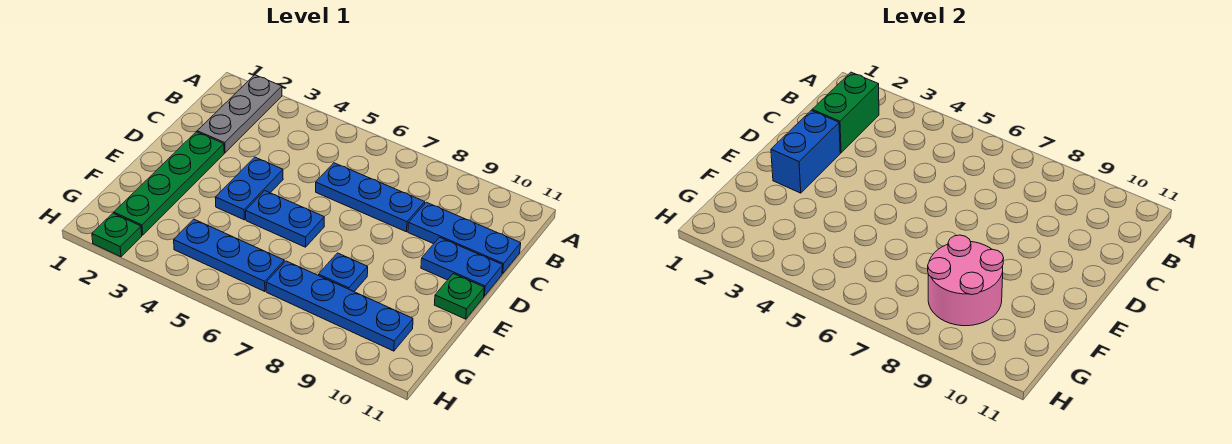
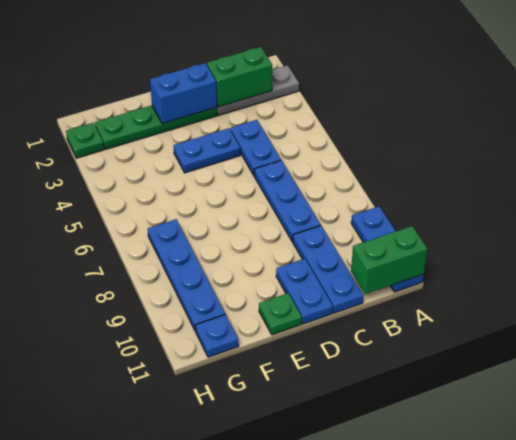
none -> green 1x2 brick [351,226,427,294]
blue 1x2 plate [246,191,324,247] -> blue 1x2 plate moved to [230,120,281,175]
blue 1x1 plate [318,253,368,291] -> blue 1x1 plate moved to [195,314,239,357]
pink 2x2 round brick [928,235,1004,326] -> none
blue 1x3 plate [174,219,284,292] -> blue 1x3 plate moved to [351,206,424,292]

